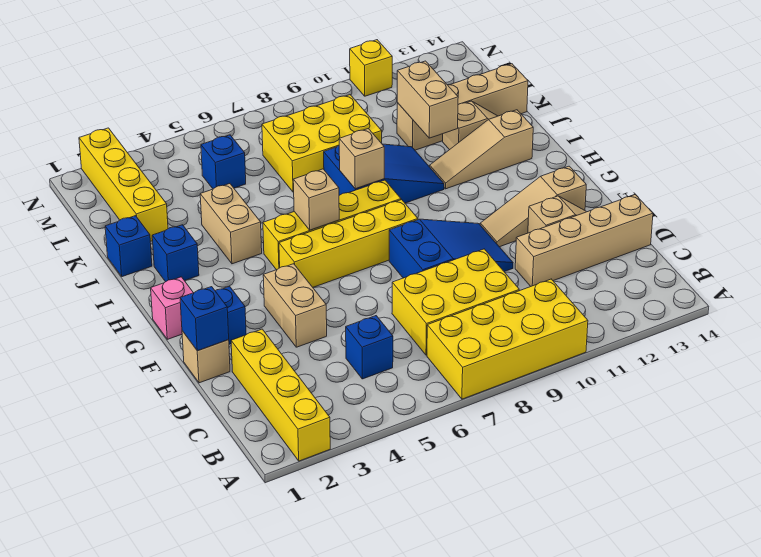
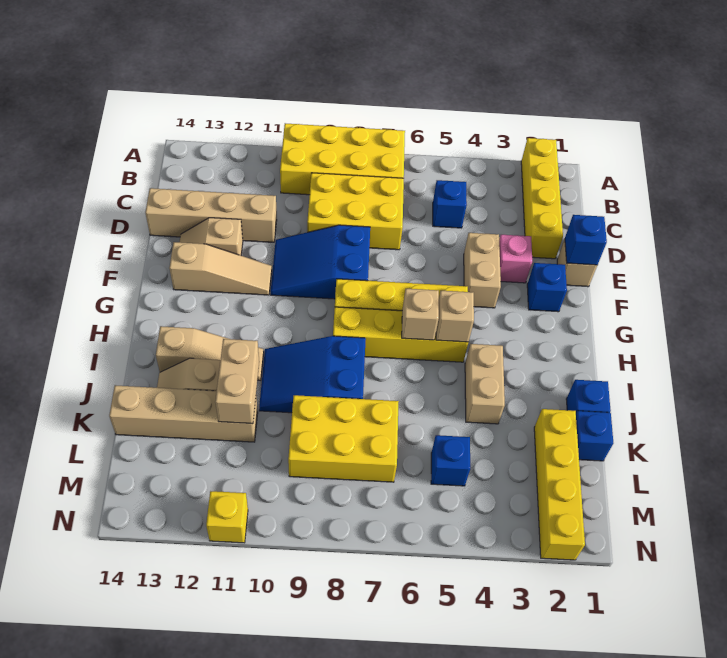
pink 1x1 brick [151,277,193,339] -> pink 1x1 brick moved to [499,235,532,283]
blue 1x1 brick [152,225,199,282] -> blue 1x1 brick moved to [576,411,613,461]
tan 1x1 brick [339,129,384,189] -> tan 1x1 brick moved to [436,291,474,342]

